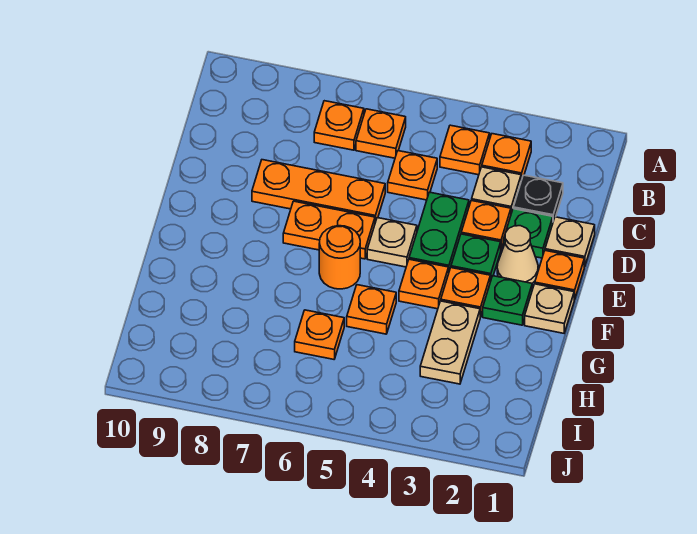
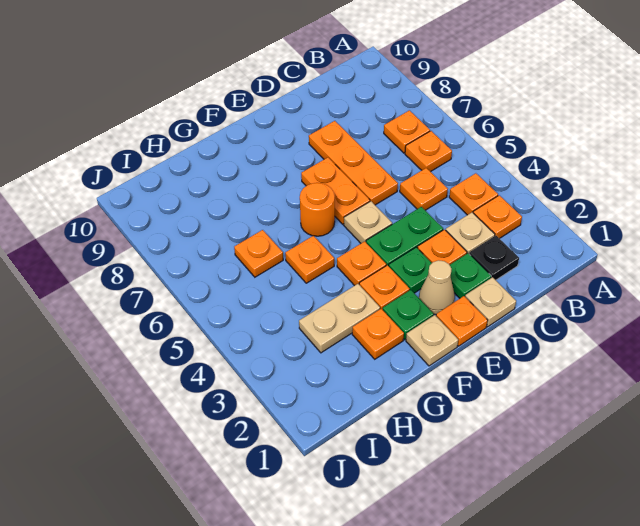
none -> orange 1x1 plate [352,309,404,359]

